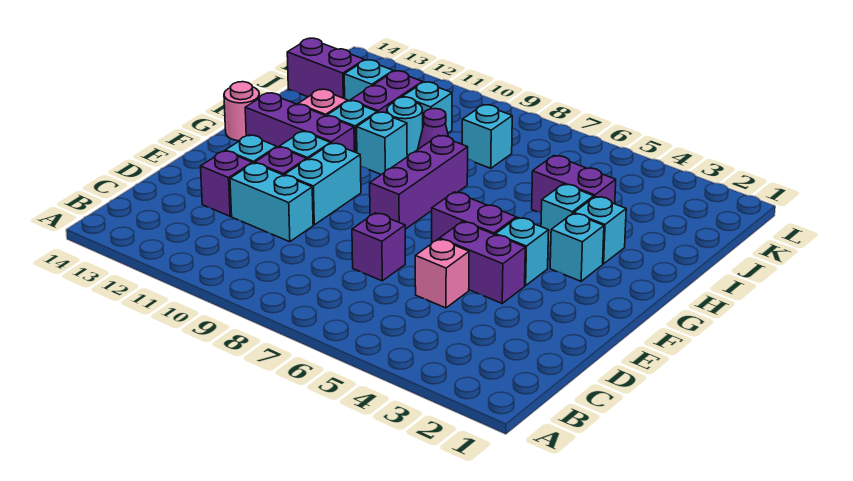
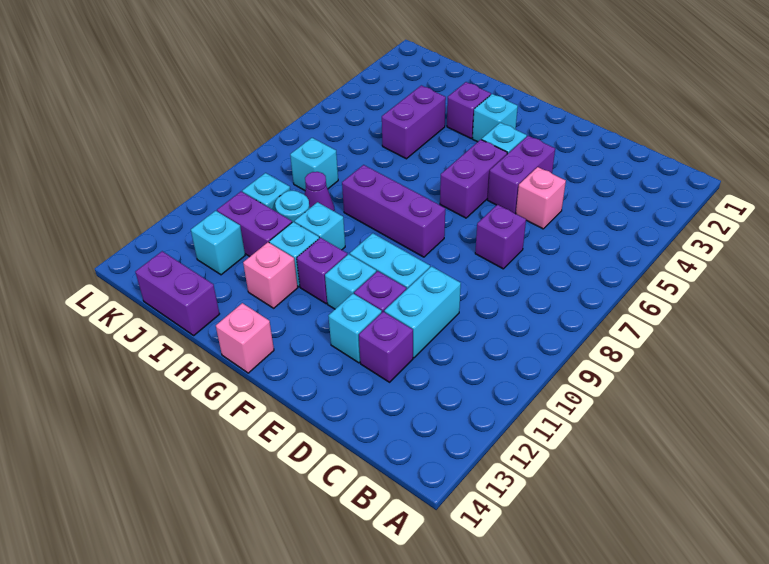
purple 1x3 brick [245,93,354,152] -> purple 1x1 brick [297,238,347,304]
pink 1x1 round brick [224,82,259,141] -> pink 1x1 brick [216,303,274,373]
cyan 1x1 brick [574,197,626,264] -> purple 1x1 brick [447,82,491,138]
cyan 1x1 brick [541,184,594,242] -> none
purple 1x2 brick [287,38,364,99] -> purple 1x2 brick turned to [135,251,219,335]

